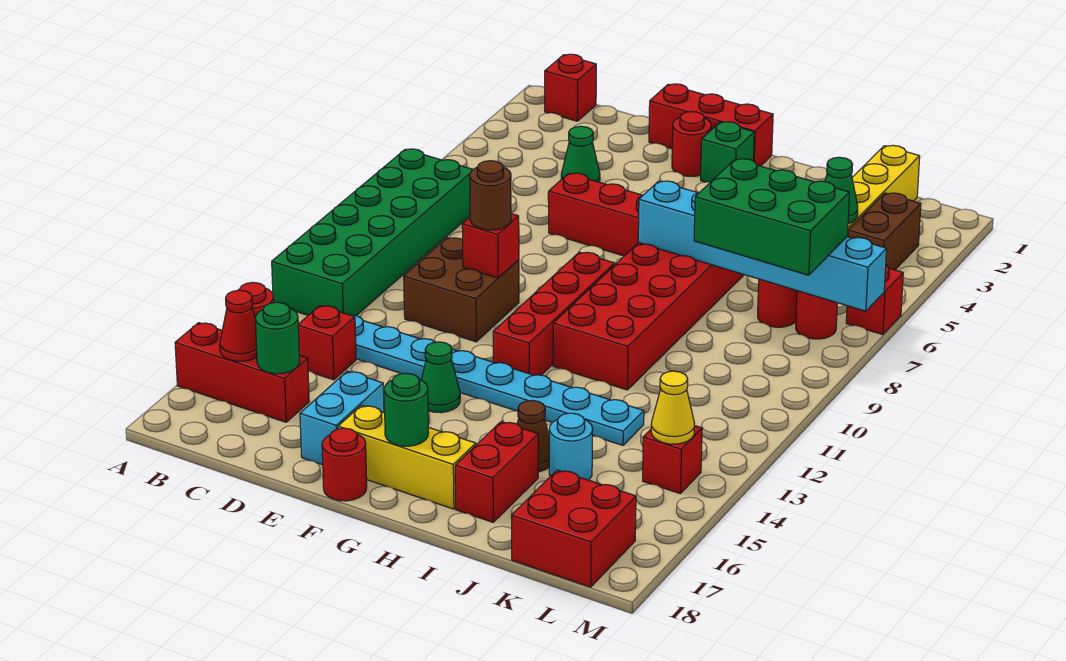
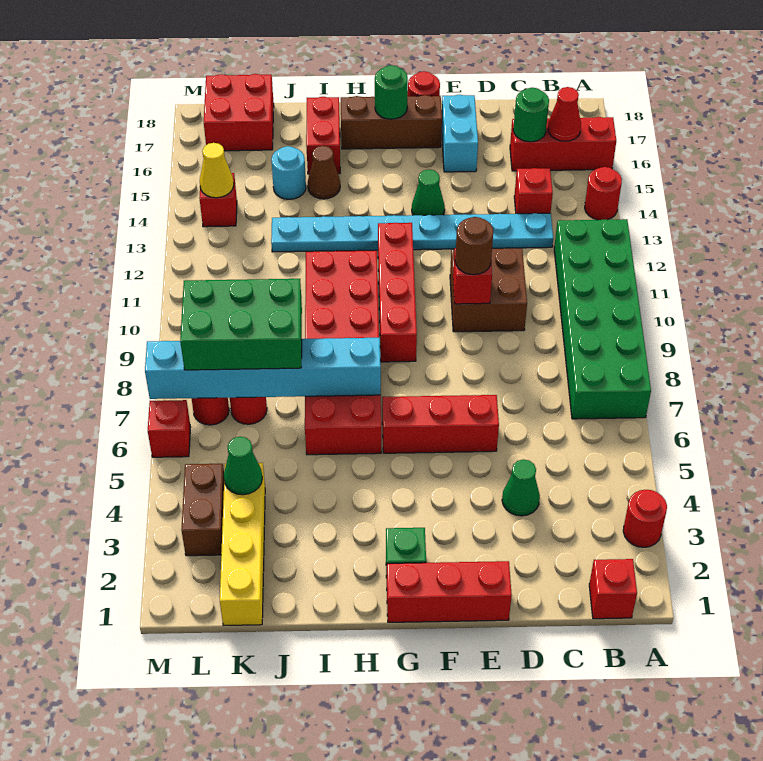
red 1x1 round brick [672,111,711,177] -> red 1x1 round brick moved to [623,490,667,547]
yellow 1x3 brick [338,405,476,509] -> brown 1x3 brick [341,95,442,149]

